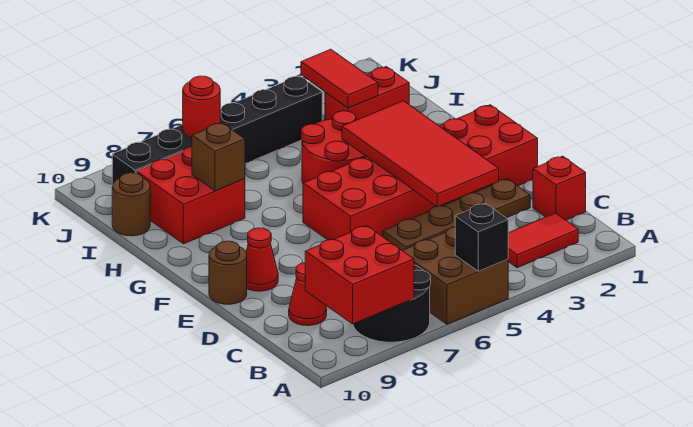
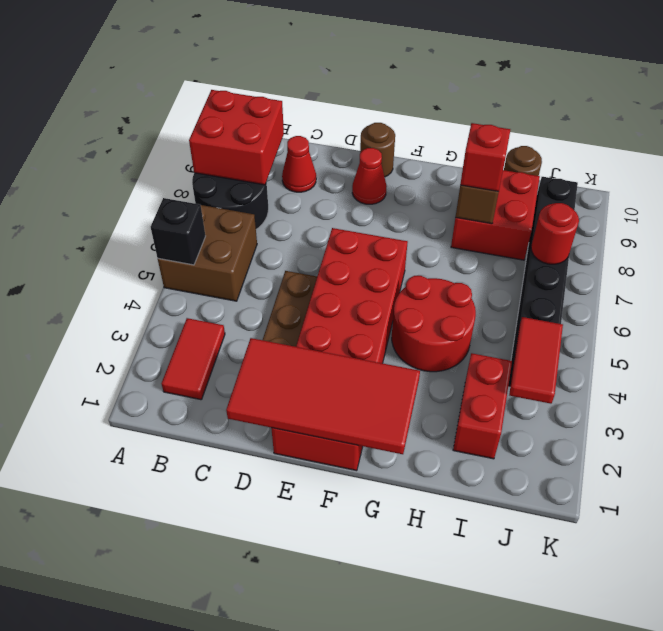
red 1x1 brick [533,156,586,220] -> red 1x1 brick moved to [460,123,510,192]
red 2x4 tile [342,101,499,207] -> red 2x4 tile moved to [226,338,420,454]
red 1x2 tile [301,49,378,108] -> red 1x2 tile turned to [509,317,563,404]

